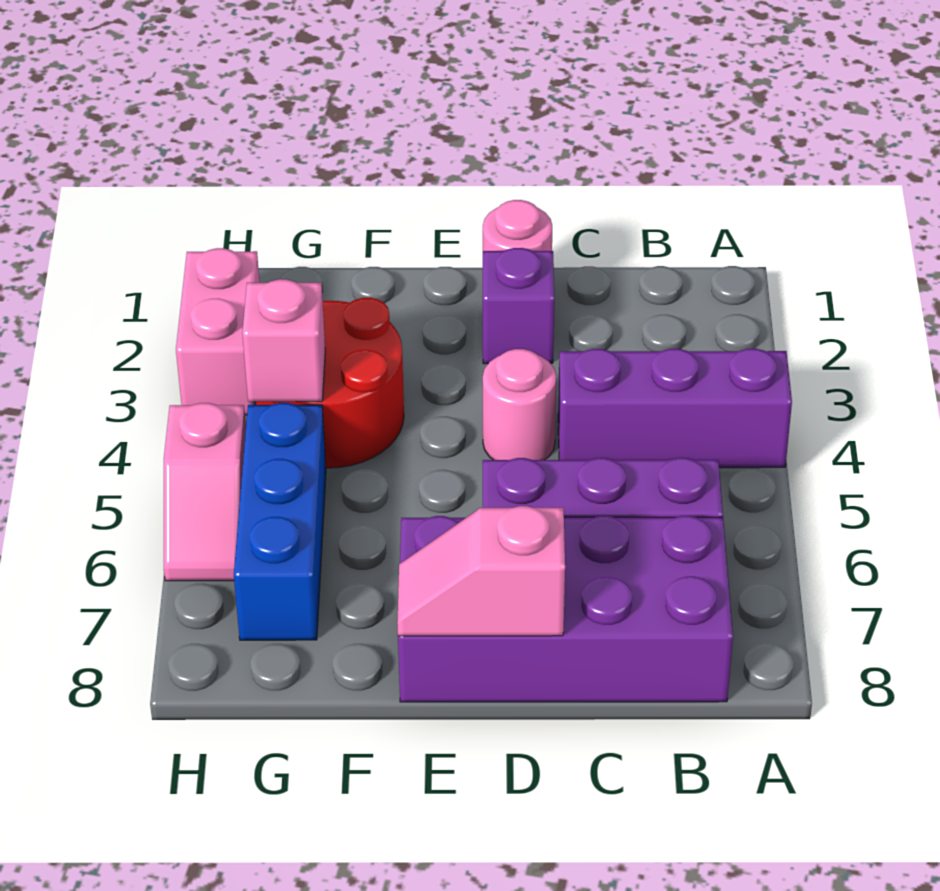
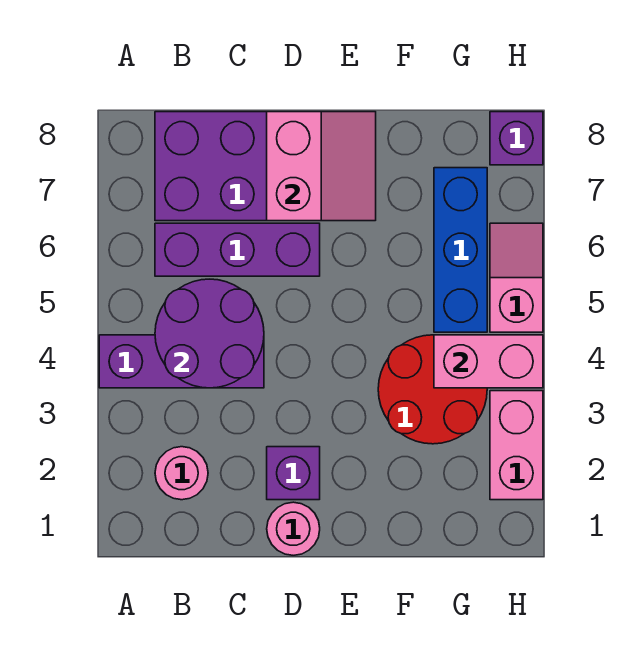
none -> purple 2x2 round brick [155,279,264,388]
pink 1x1 round brick [483,349,556,460] -> pink 1x1 round brick moved to [155,447,208,500]
pink 1x2 slope [397,506,565,636] -> pink 2x2 slope [267,112,376,221]
pink 1x1 brick [242,279,325,402] -> pink 1x2 brick [434,335,543,388]
none -> purple 1x1 brick [490,112,543,165]

